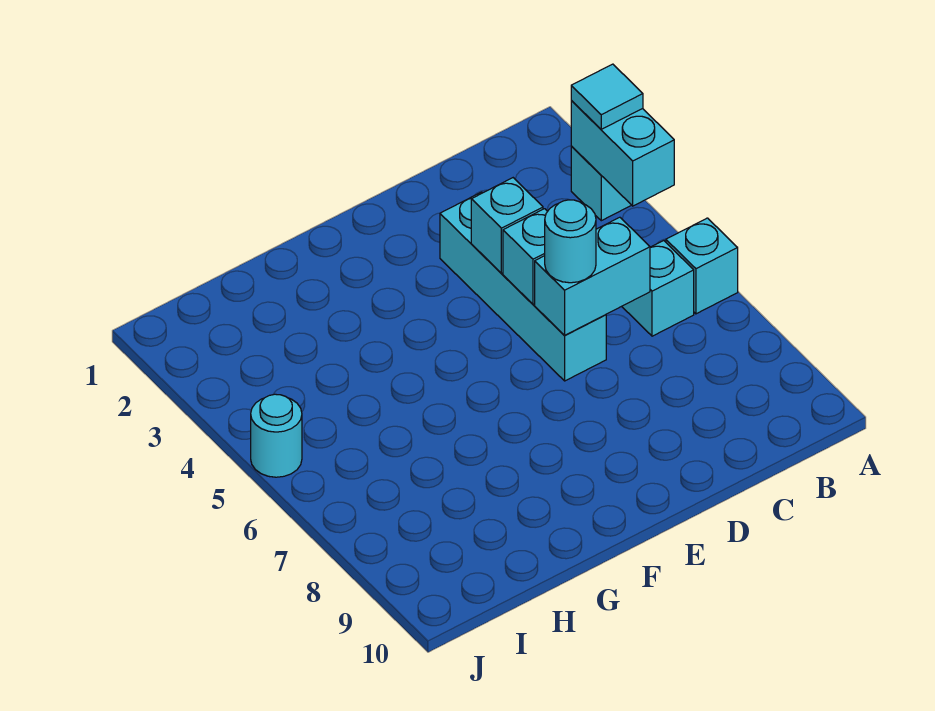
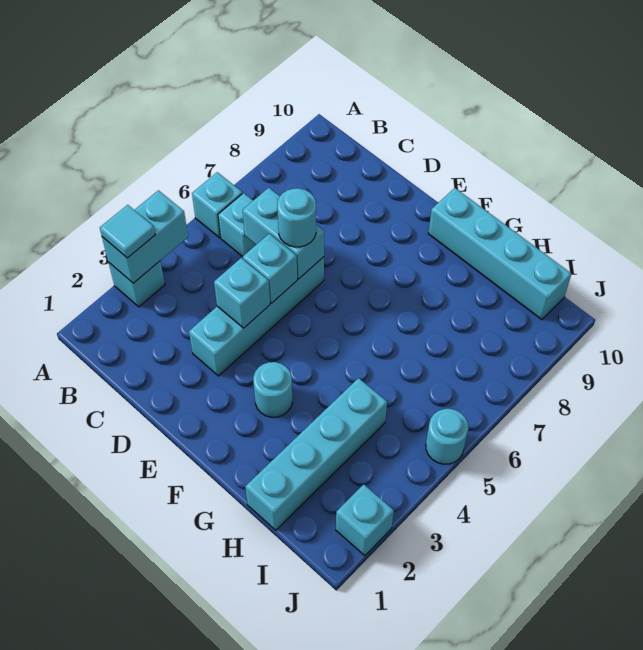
none -> cyan 1x1 round brick [253,362,292,417]
none -> cyan 1x4 brick [428,188,571,320]
none -> cyan 1x4 brick [245,378,387,530]
none -> cyan 1x1 brick [336,484,394,556]

